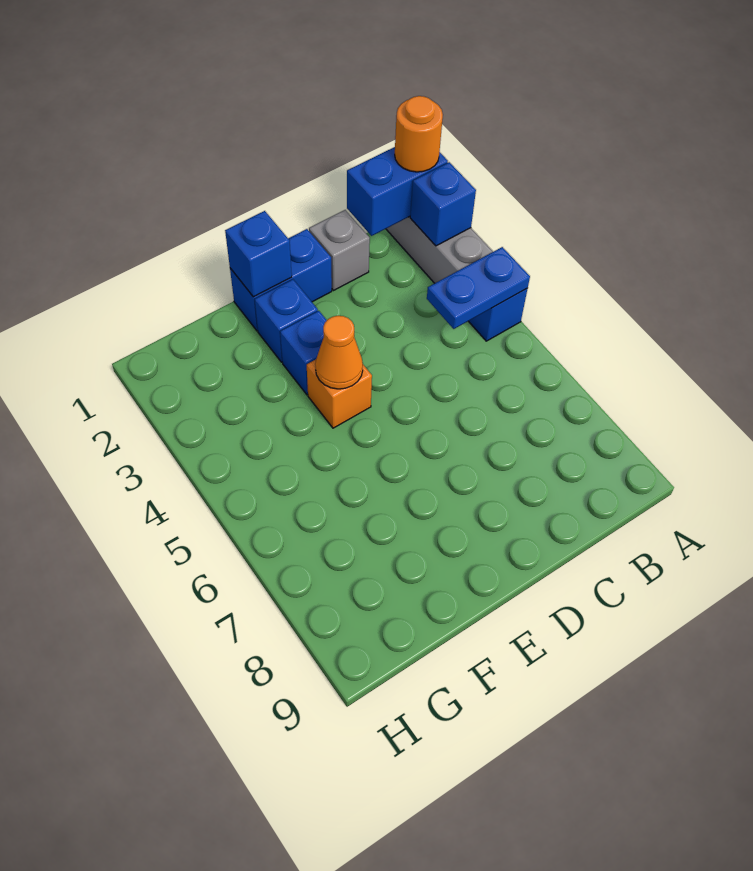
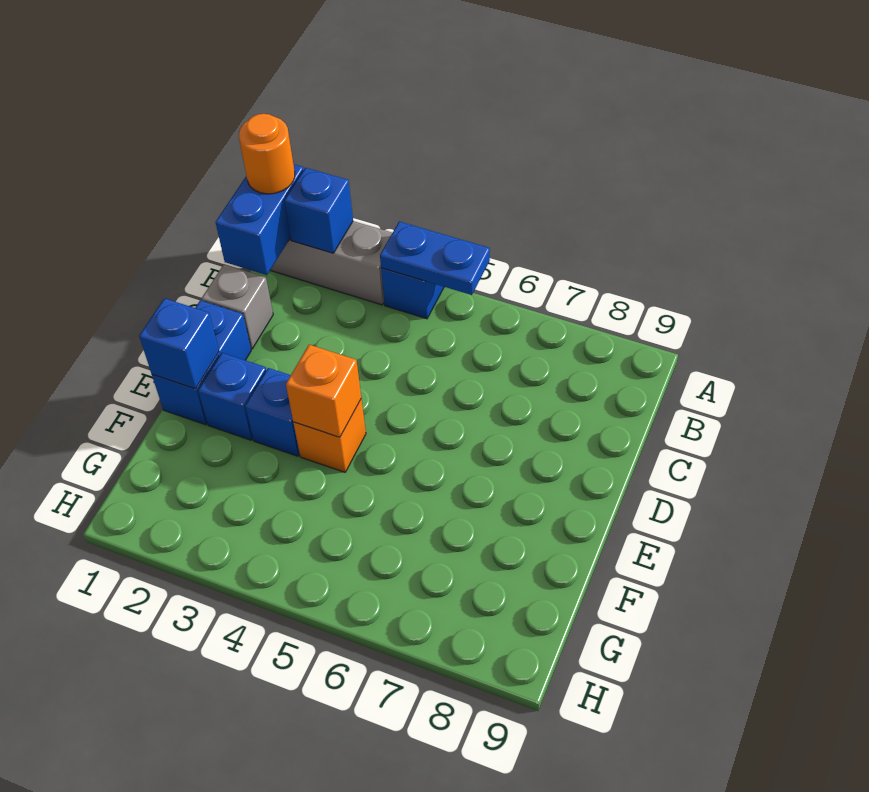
blue 1x2 plate [427,247,530,329] -> blue 1x2 plate turned to [380,222,490,295]
orange 1x1 cone [315,316,363,389] -> orange 1x1 brick [286,345,361,437]

